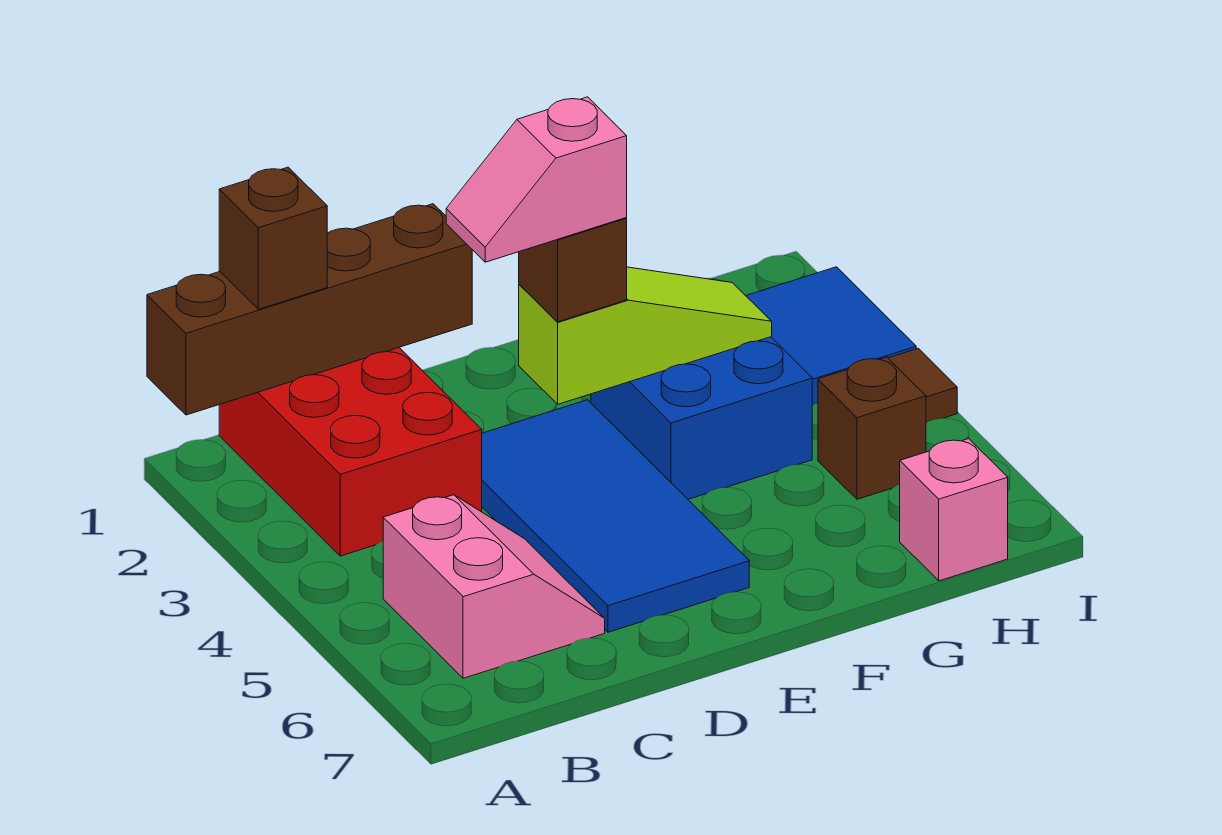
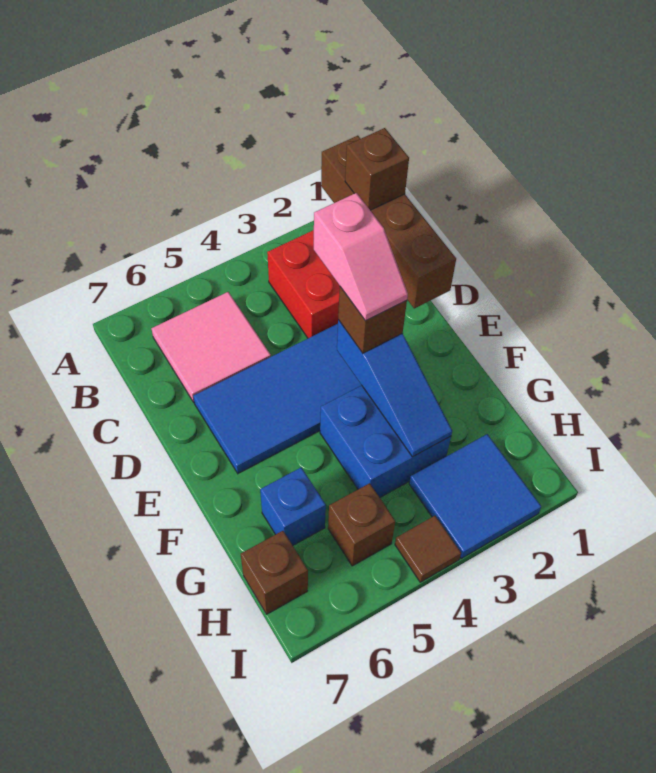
pink 2x2 slope [383,495,605,678] -> pink 2x2 tile [151,292,271,402]
pink 1x2 slope [446,97,627,262] -> pink 1x2 slope turned to [314,193,408,321]
lime 1x3 slope [519,267,772,404] -> blue 1x3 slope [337,320,452,457]
none -> blue 1x1 brick [260,467,326,545]
pink 1x1 brick [900,439,1008,581] -> brown 1x1 brick [241,531,308,614]

